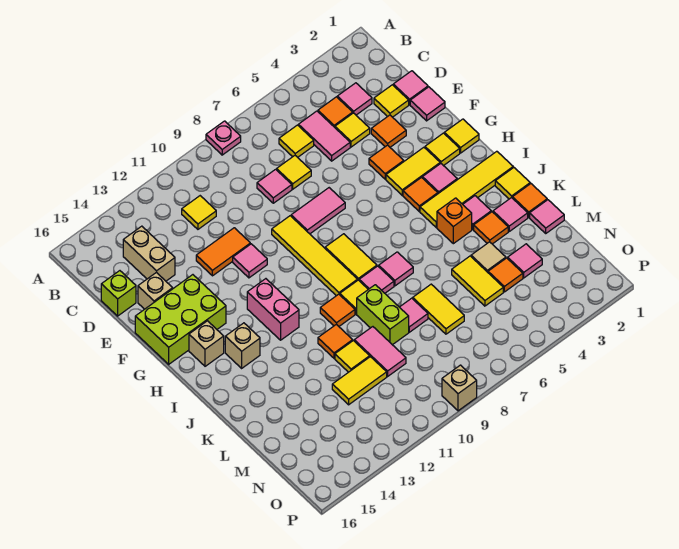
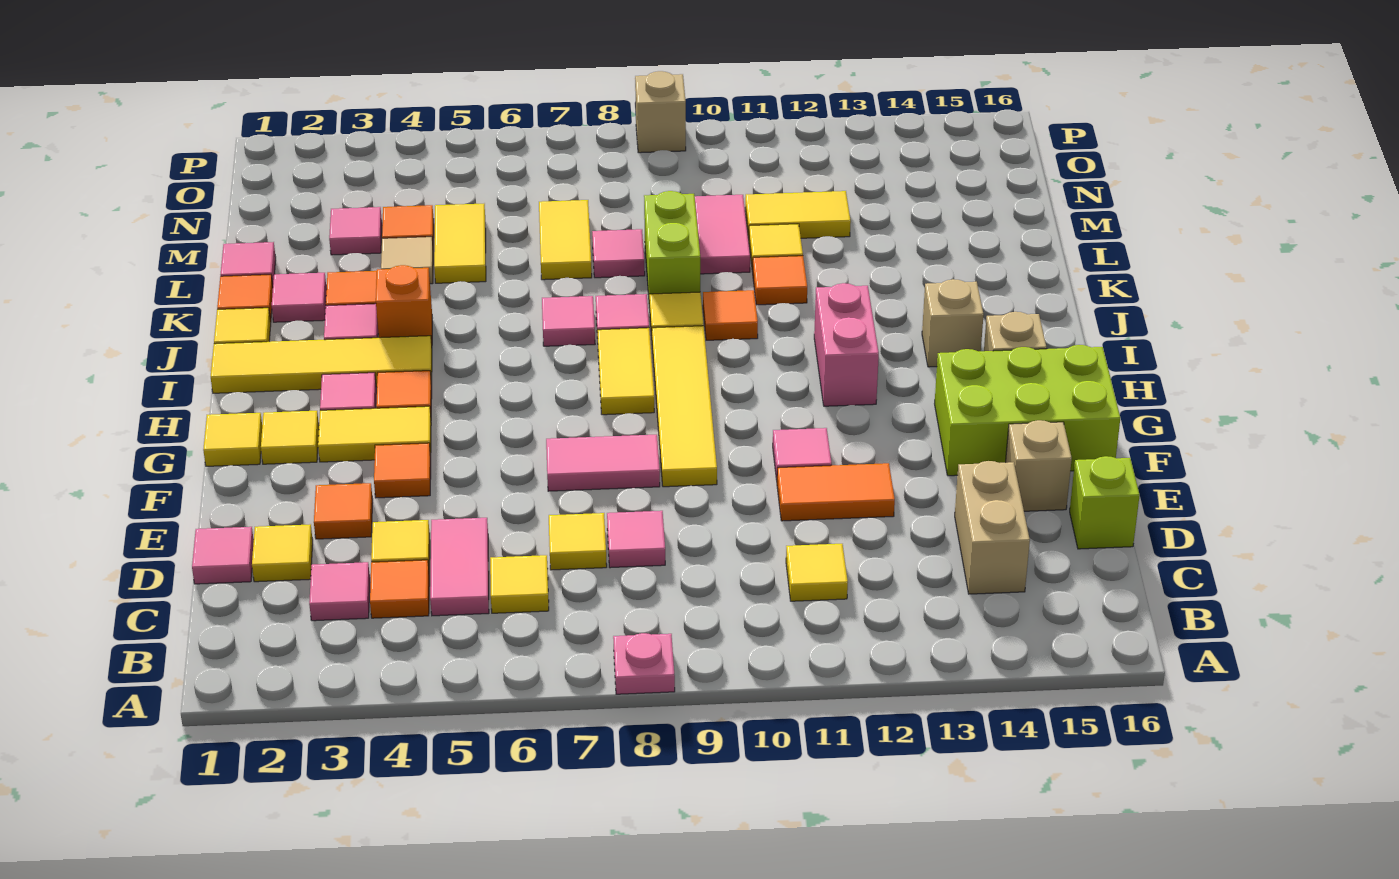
pink 1x1 tile [410,87,445,121] -> none

